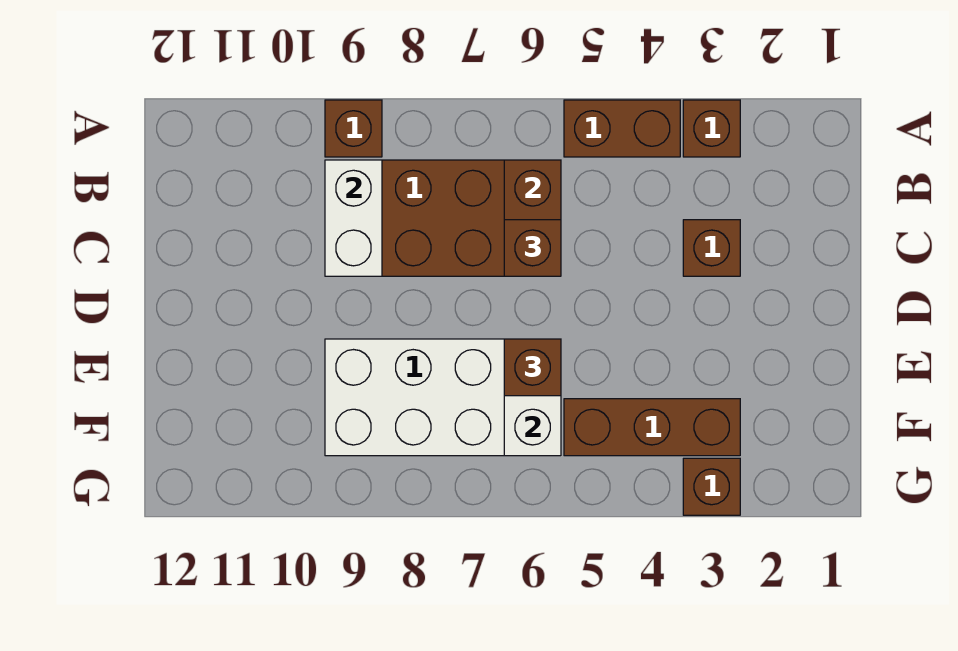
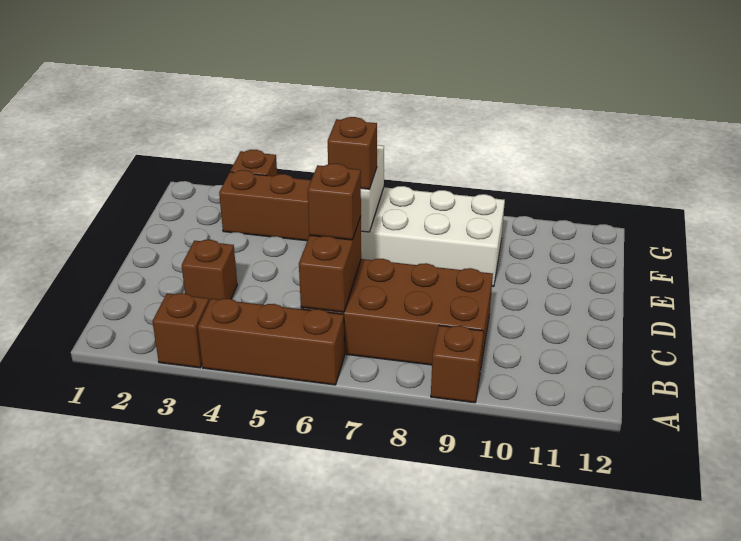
brown 1x2 brick [564,100,680,157] -> brown 1x3 brick [198,299,345,385]
white 1x2 brick [325,160,382,276] -> none

